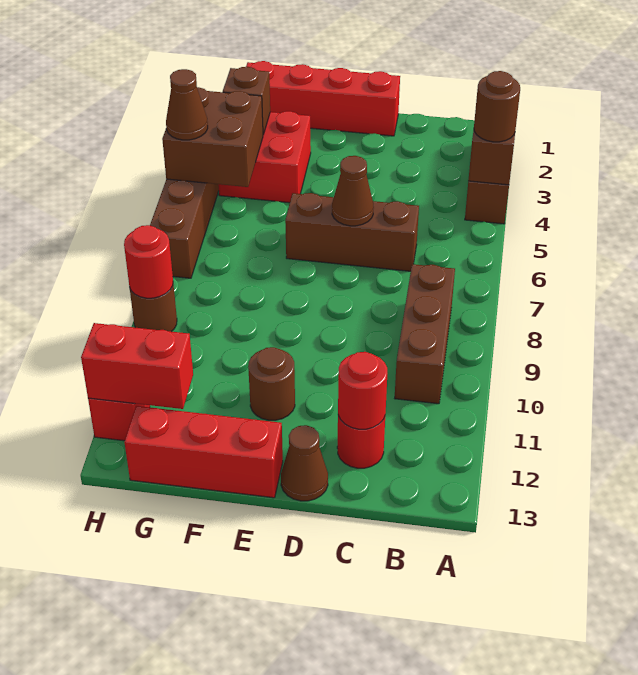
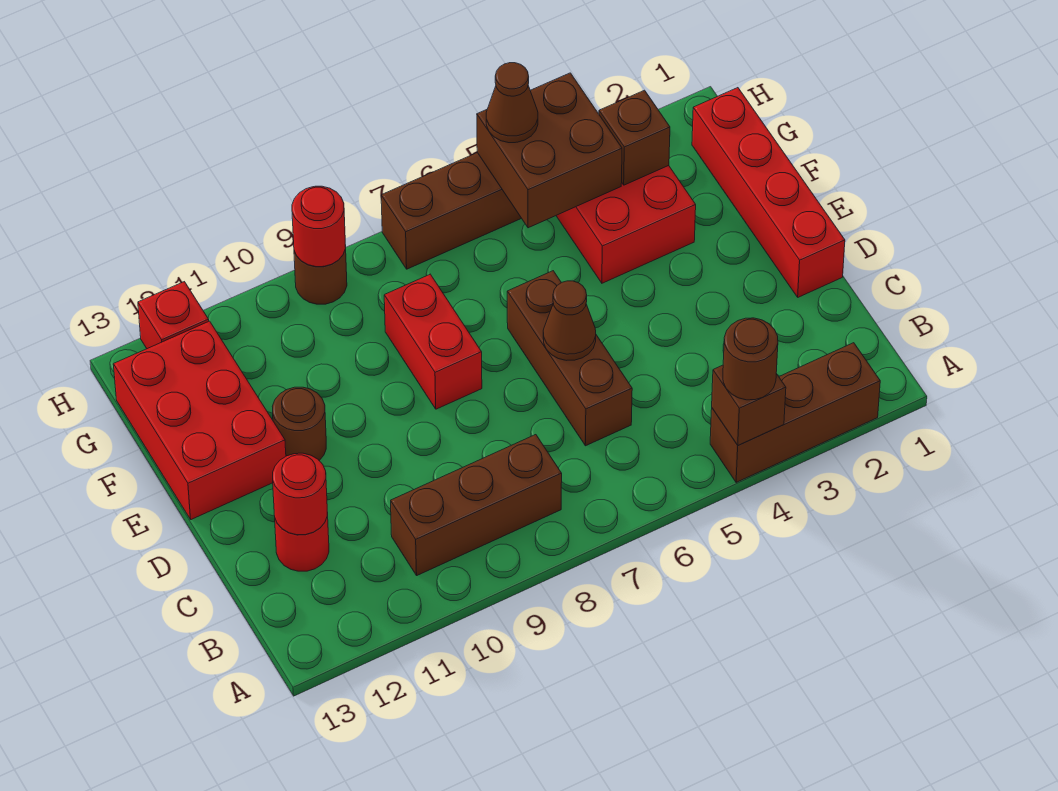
brown 1x1 cone [281,425,328,501] -> none
red 1x3 brick [124,406,283,498] -> red 2x3 brick [113,321,286,520]
red 1x2 brick [81,323,193,409] -> red 1x2 brick moved to [384,274,482,409]

